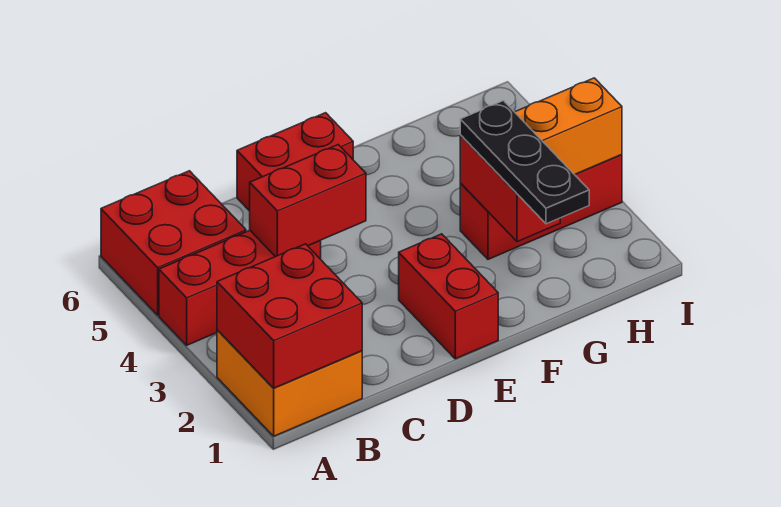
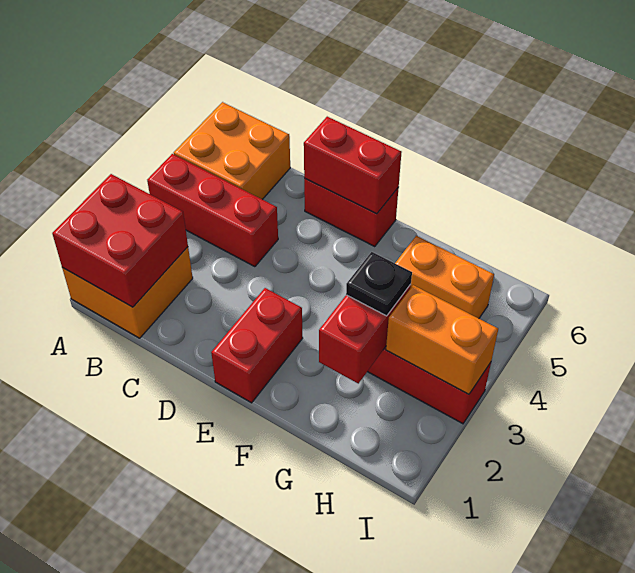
red 2x2 brick [101,171,246,315] -> orange 2x2 brick [174,102,290,199]
red 1x2 brick [250,145,366,257] -> red 1x2 brick moved to [304,117,402,214]
black 1x3 plate [460,101,589,224] -> black 1x1 plate [346,252,412,316]
none -> orange 1x2 brick [395,236,494,318]

